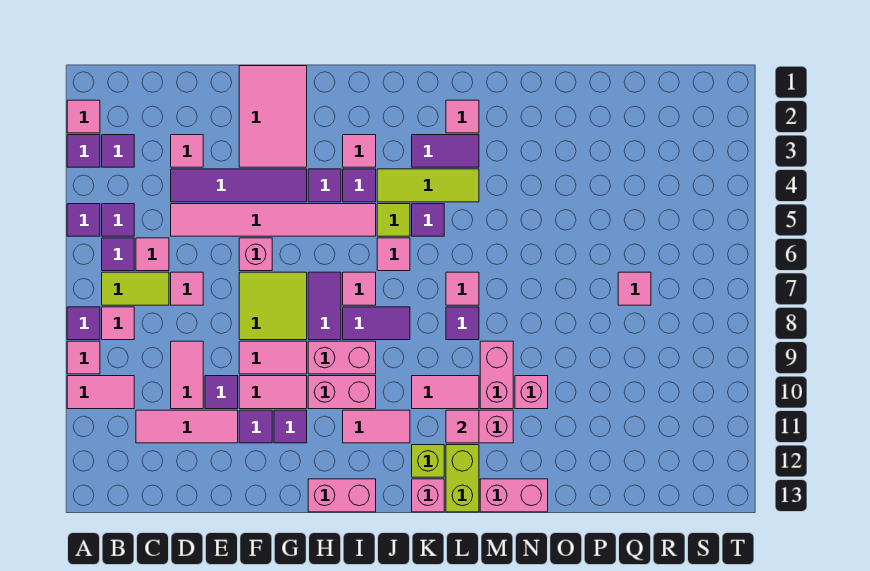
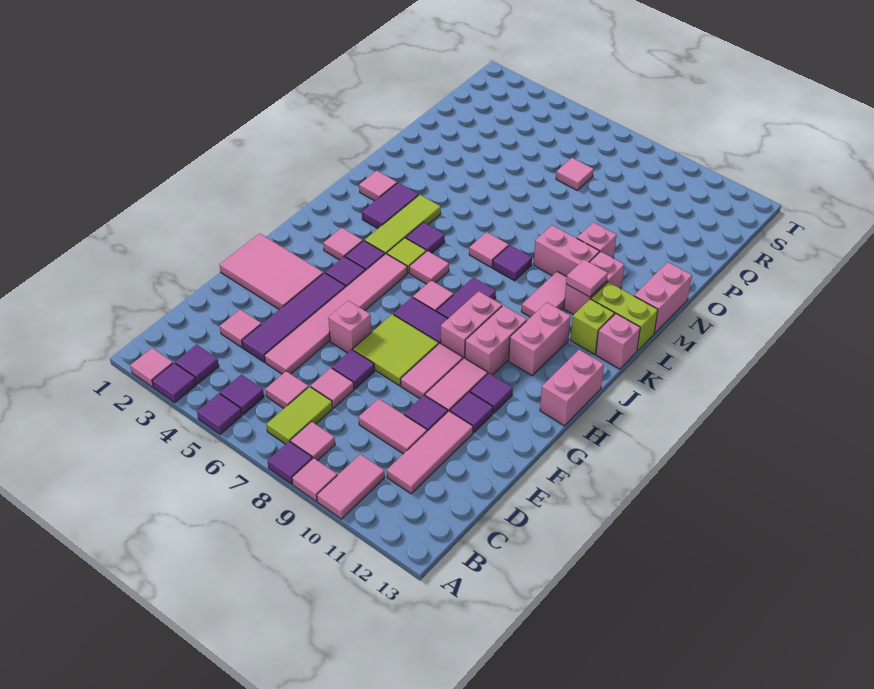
purple 1x1 tile [102,238,134,271] -> purple 1x1 tile moved to [332,350,375,389]
pink 1x2 tile [343,410,410,443] -> pink 1x2 brick [509,302,571,376]

